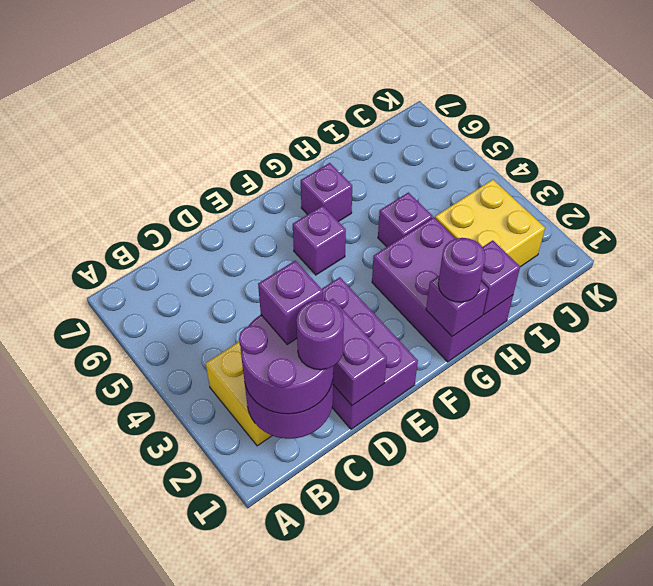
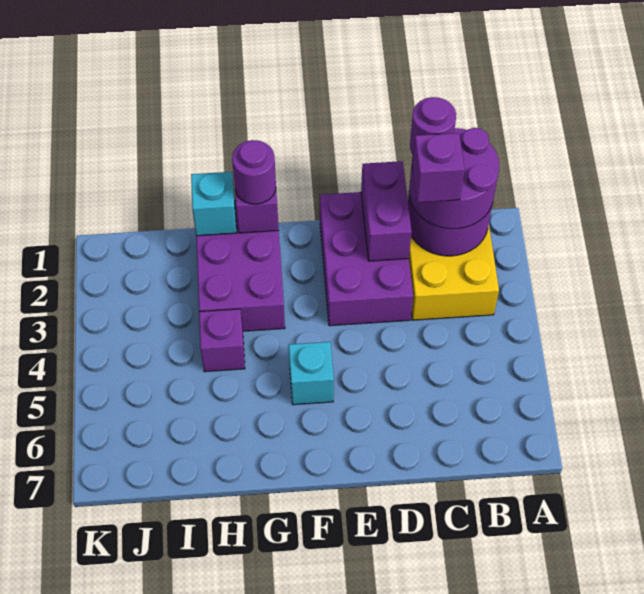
purple 1x1 brick [293,206,346,275] -> cyan 1x1 brick [289,342,334,405]
purple 1x1 brick [301,163,352,222] -> none
purple 1x1 brick [481,240,520,315] -> cyan 1x1 brick [191,172,236,236]
yellow 2x2 brick [435,180,545,267] -> none

